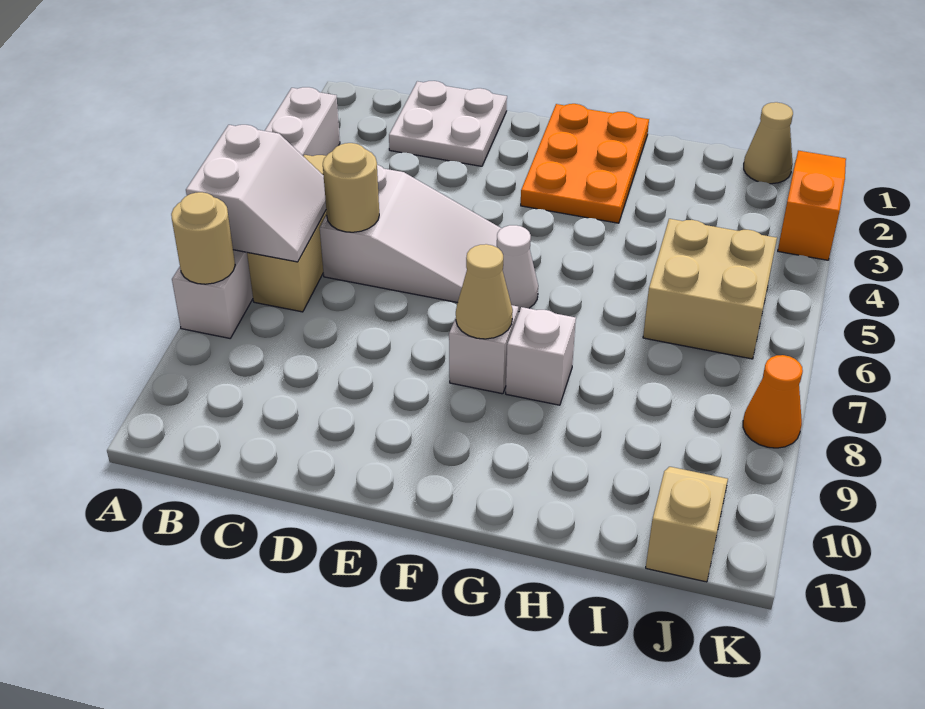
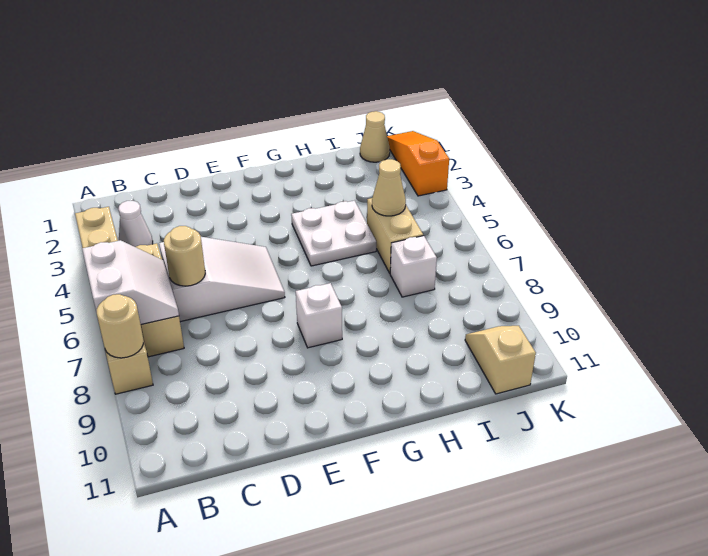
white 1x6 brick [172,87,340,338] -> tan 1x6 brick [75,207,153,394]
white 2x2 plate [389,81,507,166] -> white 2x2 plate moved to [291,201,376,266]
orange 2x3 plate [521,104,649,223] -> none
white 1x1 cone [497,225,538,312] -> white 1x1 cone moved to [119,201,153,247]
tan 1x1 cone [456,244,513,339] -> tan 1x1 cone moved to [372,159,406,216]
white 1x1 brick [506,307,576,405] -> white 1x1 brick moved to [390,236,437,297]
tan 2x2 brick [643,219,777,359] -> tan 1x2 brick [367,198,423,273]
orange 1x1 cone [743,355,803,448] -> none

